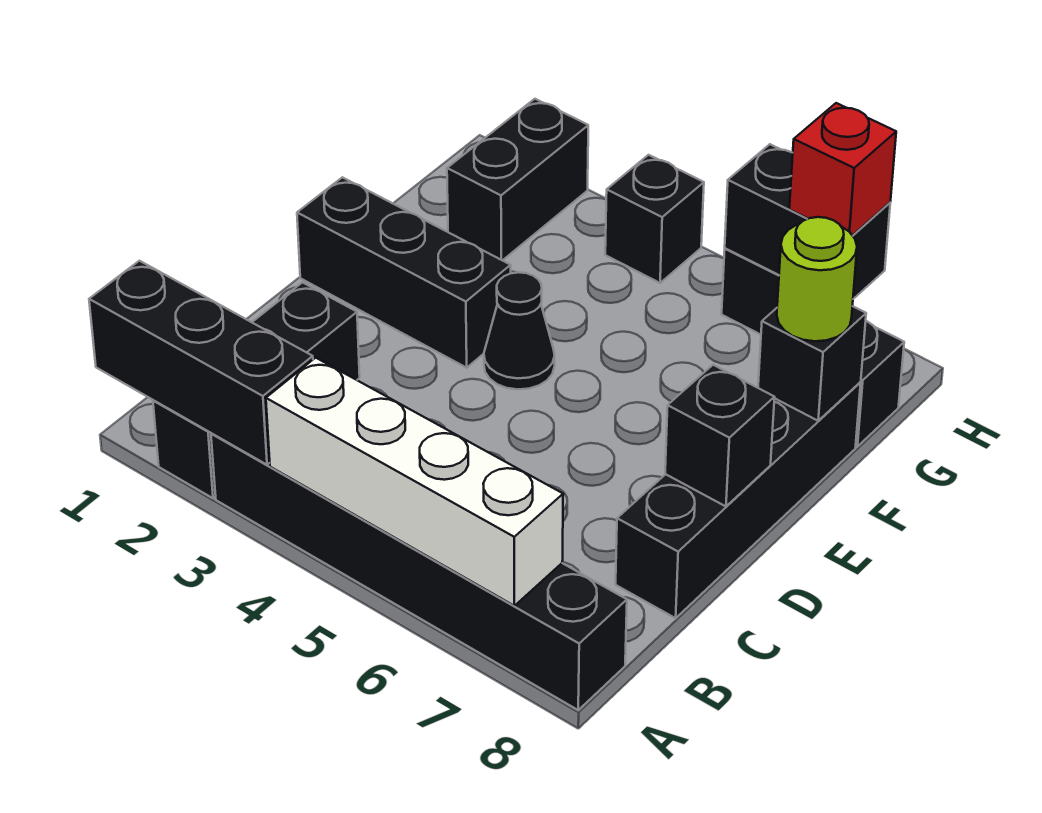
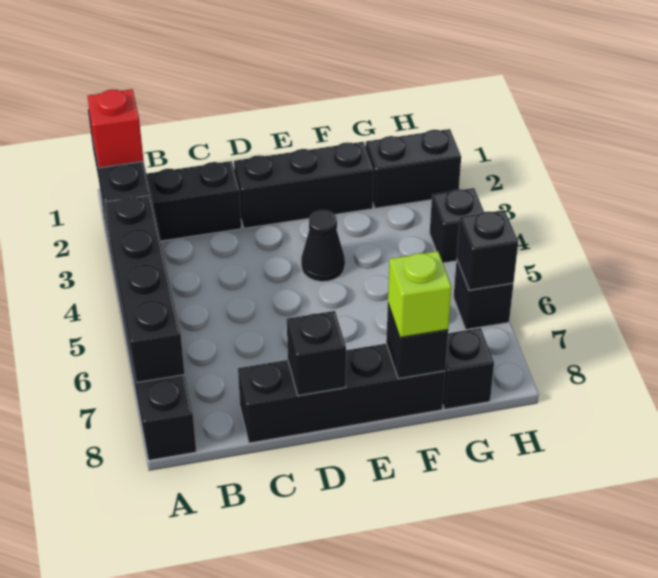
white 1x4 brick [266,358,563,606] -> black 1x4 brick [105,195,185,383]
black 1x3 brick [297,177,511,368] -> black 1x3 brick turned to [234,142,374,228]
lime 1x1 round brick [777,217,857,341] -> lime 1x1 brick [388,251,452,337]
black 1x2 brick [725,144,890,299] -> black 1x1 brick [457,210,518,290]
red 1x1 brick [789,103,896,236] -> red 1x1 brick moved to [87,89,144,168]

